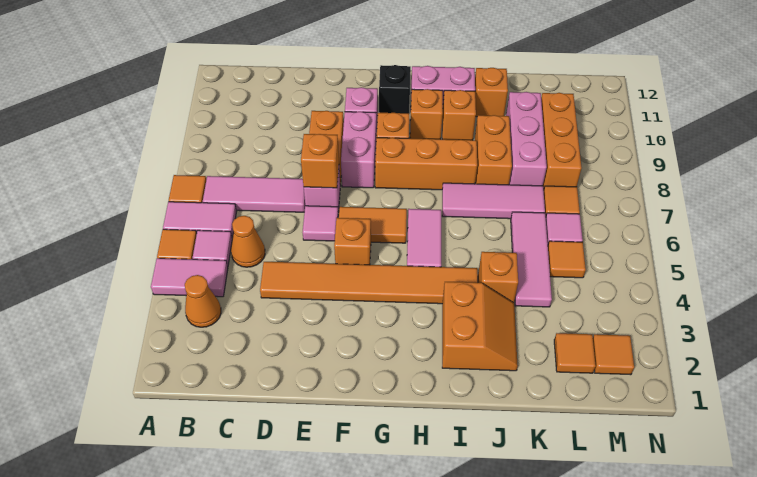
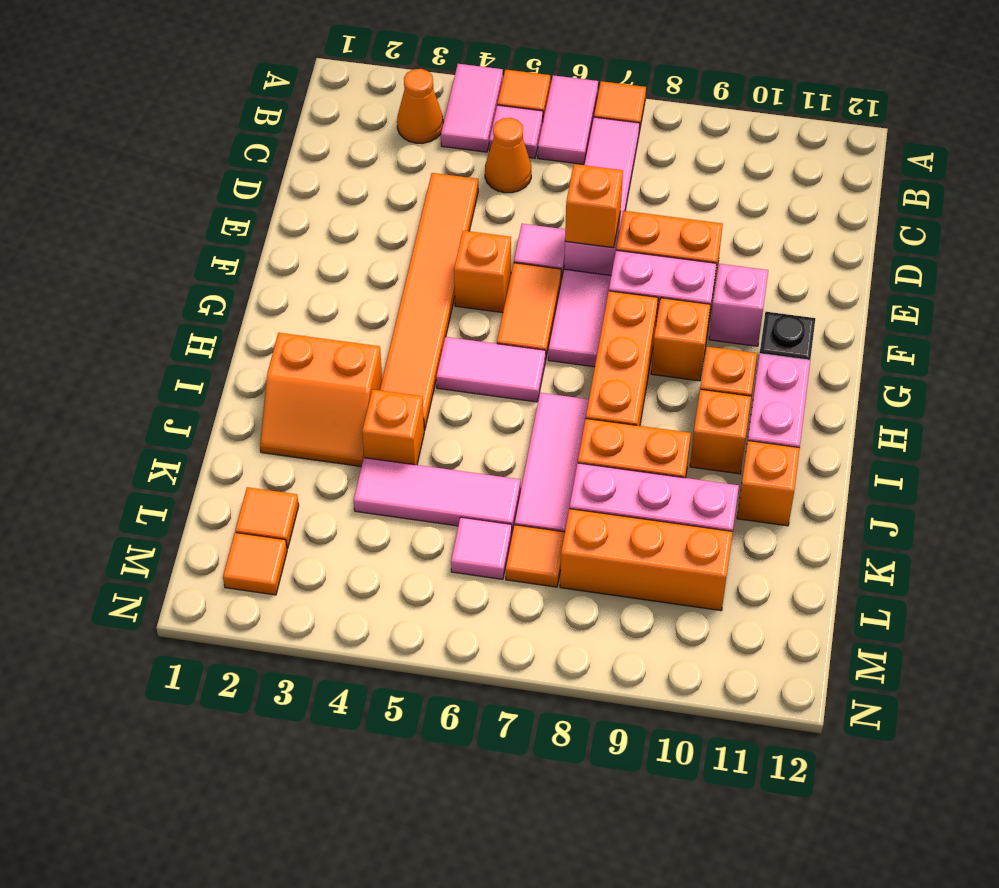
none -> pink 1x2 tile [548,269,611,367]
orange 1x1 tile [548,241,586,278] -> none

